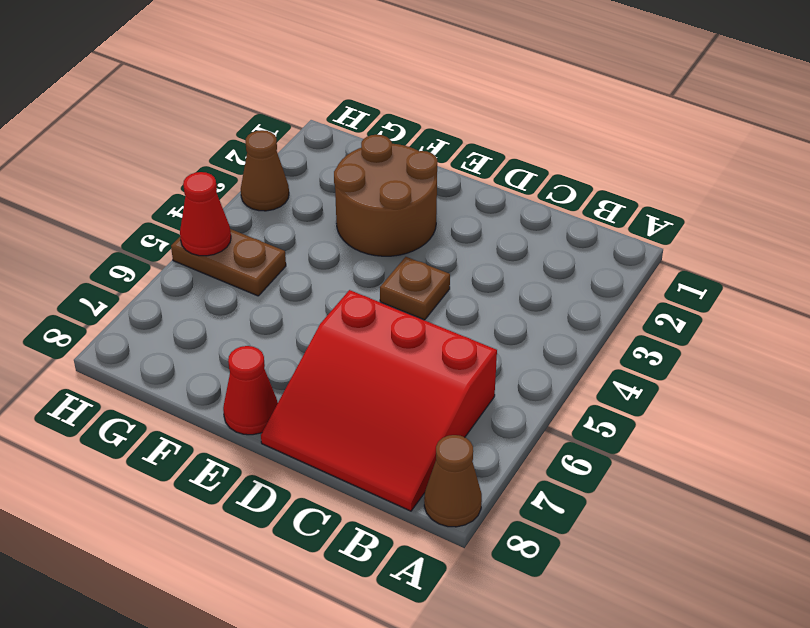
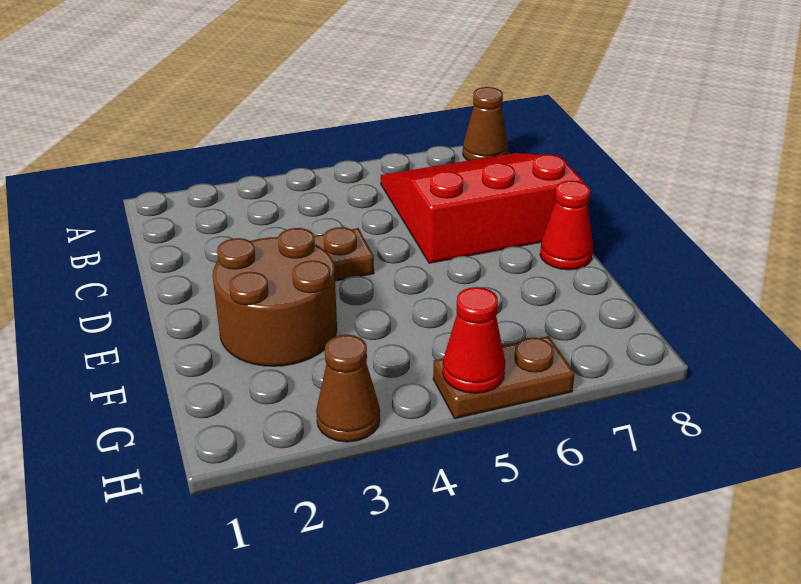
red 3x3 slope [261,290,497,511] -> red 3x3 slope turned to [381,153,583,263]
brown 1x2 plate [171,229,286,296] -> brown 1x2 plate turned to [433,336,575,419]

